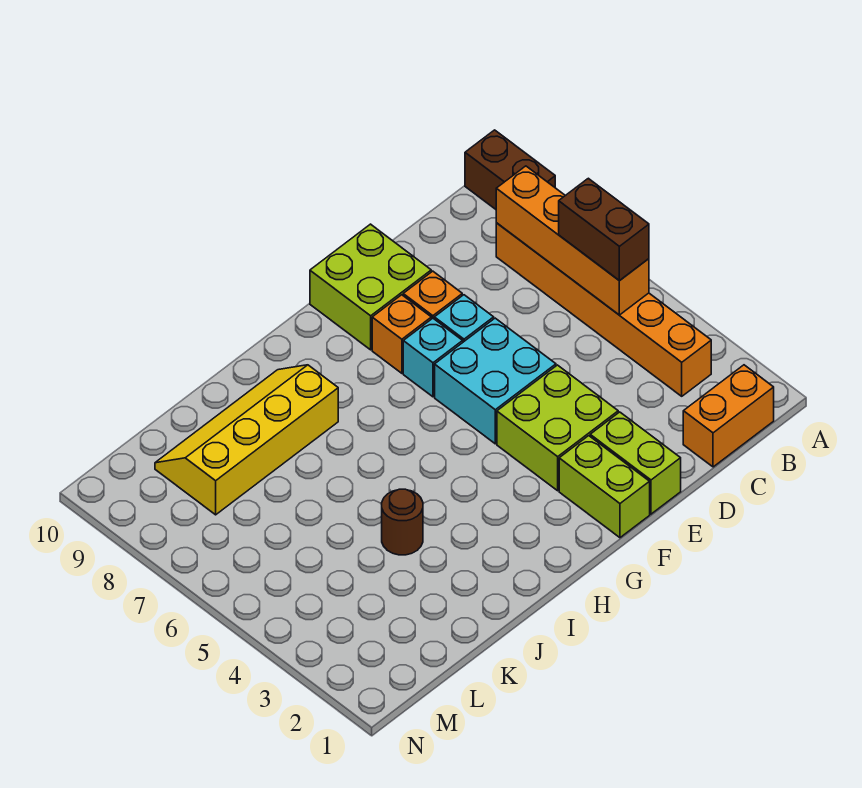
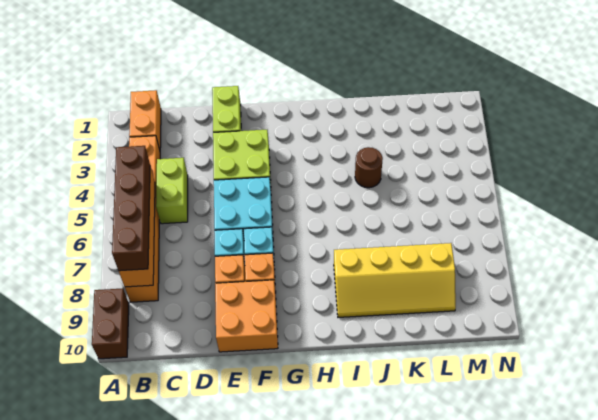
orange 1x2 brick [683,365,774,467] -> orange 1x2 brick turned to [129,90,161,150]
brown 1x2 brick [559,178,649,281] -> brown 1x4 brick [112,146,150,271]
lime 2x2 brick [310,224,431,350] -> orange 2x2 brick [215,280,278,352]
lime 1x2 brick [559,436,650,538] -> lime 1x2 brick moved to [156,158,188,224]

